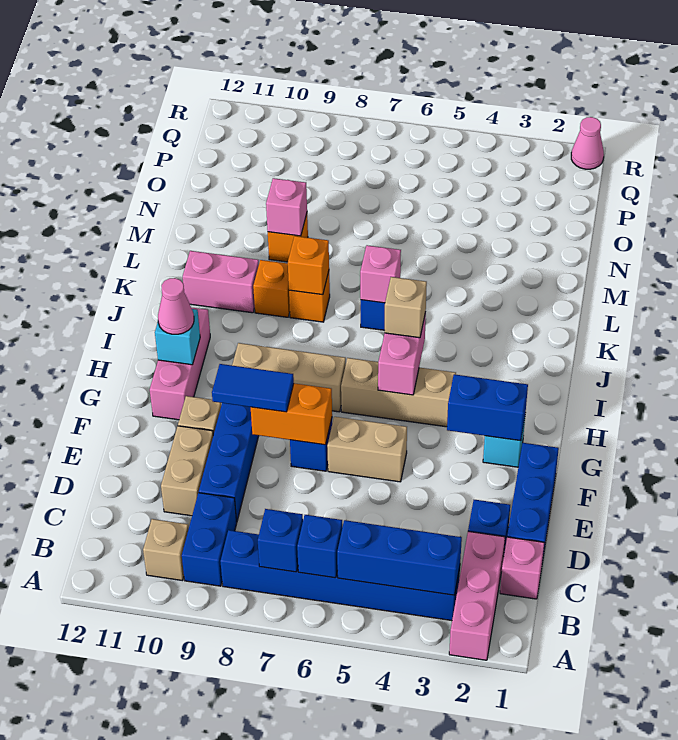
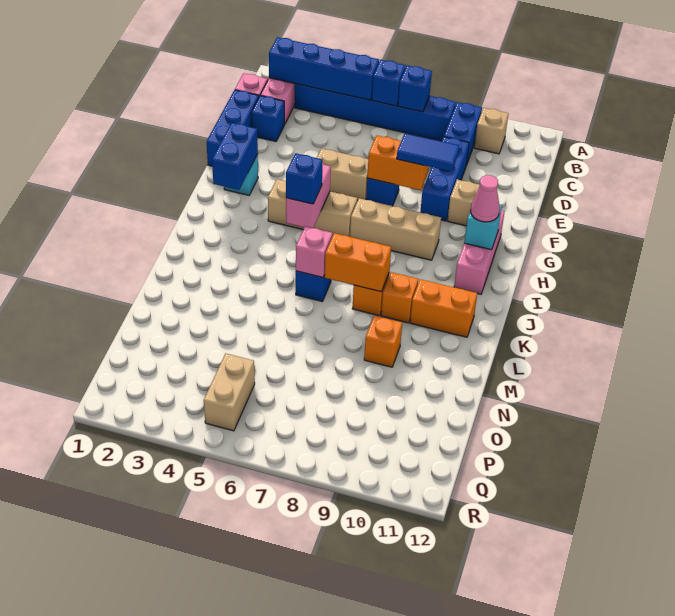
blue 1x3 brick [337,520,462,595] -> blue 1x4 brick [269,37,379,100]
tan 1x2 brick [161,426,213,516] -> tan 1x2 brick moved to [204,354,255,431]
blue 1x2 brick [447,374,528,441] -> blue 1x2 brick turned to [212,123,258,190]
tan 1x1 brick [385,277,427,338] -> blue 1x1 brick [286,153,322,204]
orange 1x1 brick [288,236,329,295] -> orange 1x2 brick [325,233,391,292]
pink 1x2 brick [183,251,259,313] -> orange 1x2 brick [410,279,477,337]
pink 1x1 brick [266,178,307,236] -> none
pink 1x1 cone [571,117,604,169] -> none

